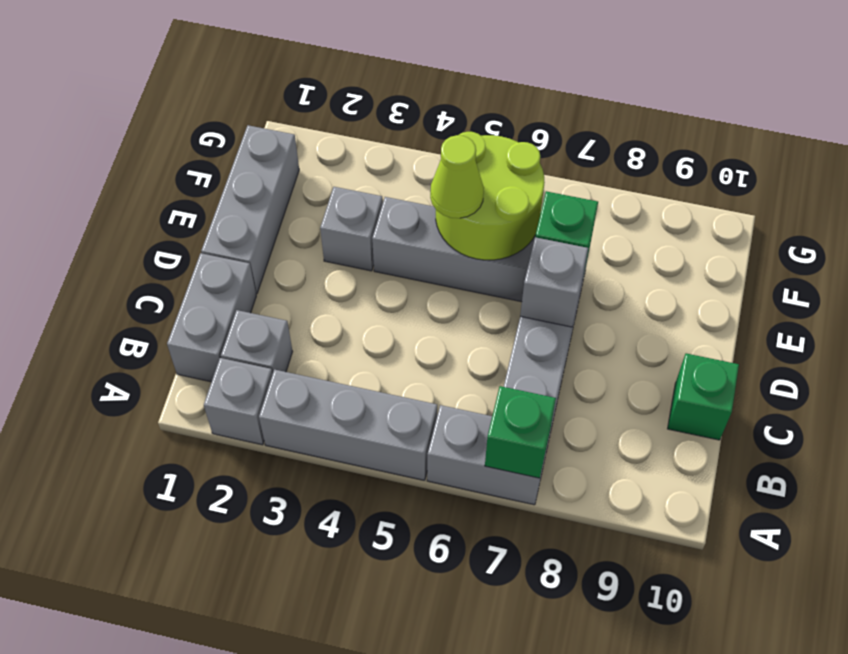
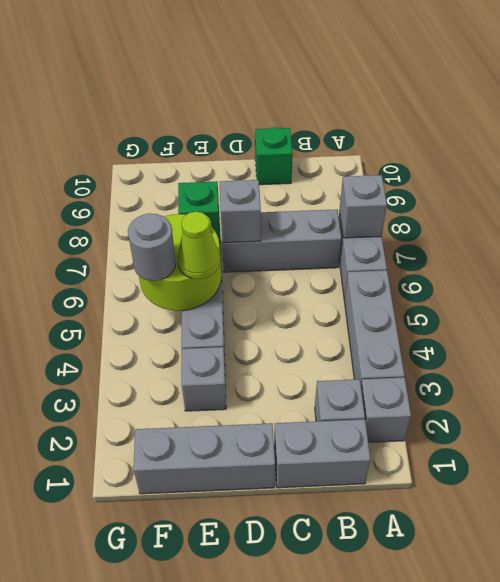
green 1x1 brick [485,386,556,478] -> grey 1x1 brick [340,175,387,238]
none -> grey 1x1 round brick [128,213,176,281]

